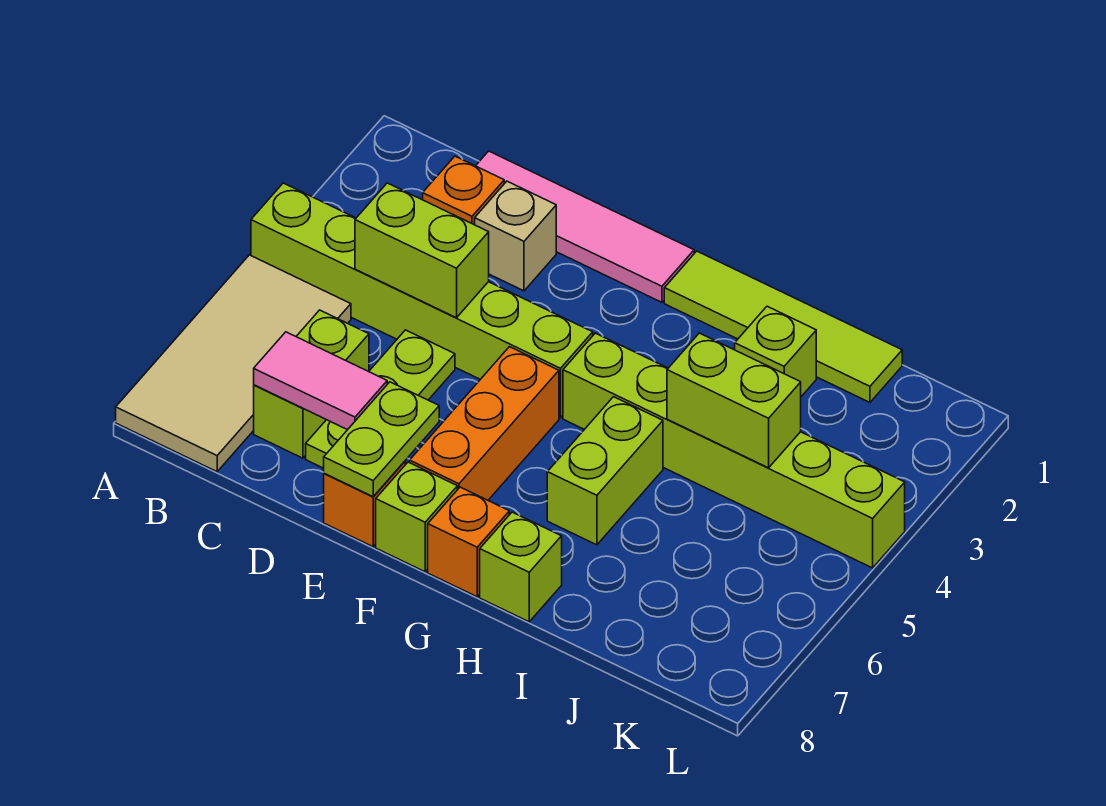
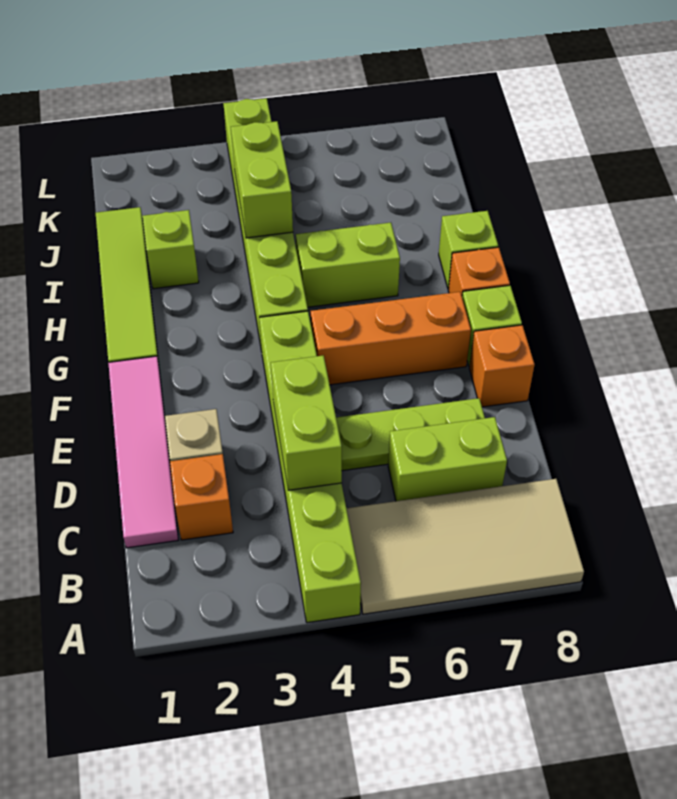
pink 1x2 tile [254,332,387,430] -> none
lime 1x2 plate [324,382,439,497] -> none

